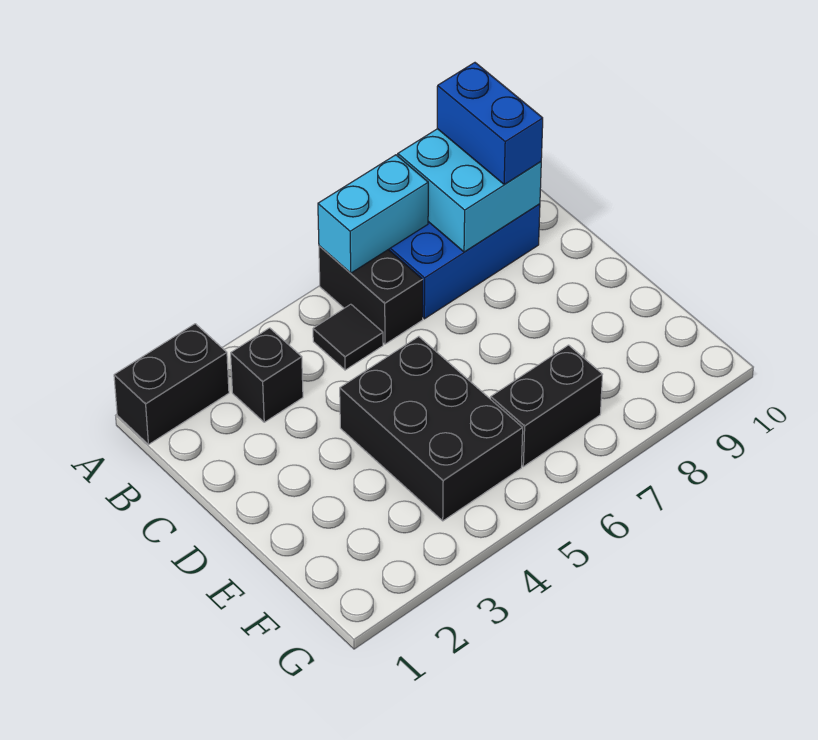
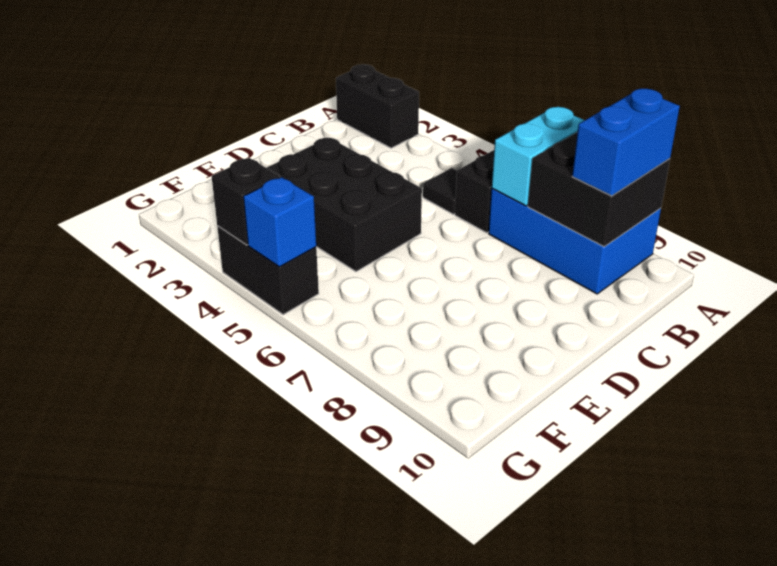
cyan 1x2 brick [318,155,428,273] -> cyan 1x2 brick turned to [492,107,584,206]
cyan 2x2 brick [398,129,541,252] -> black 2x2 brick [528,132,670,246]
black 1x1 brick [231,328,303,422] -> black 1x1 brick moved to [212,158,280,245]
black 2x3 brick [340,337,523,521] -> black 2x3 brick turned to [267,138,422,272]
black 1x2 brick [491,345,603,467] -> black 1x2 brick moved to [217,226,319,315]
none -> blue 1x1 brick [244,177,316,267]

